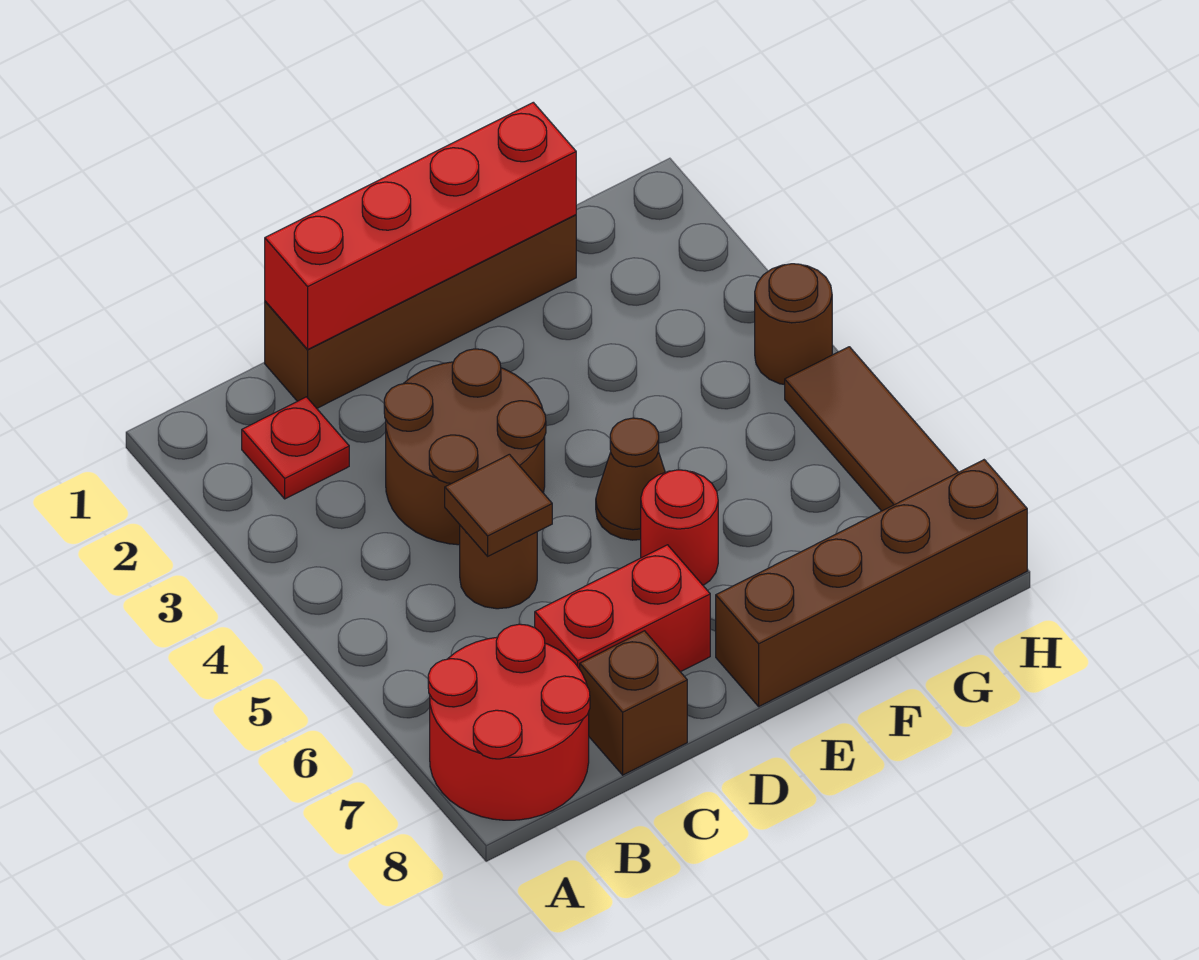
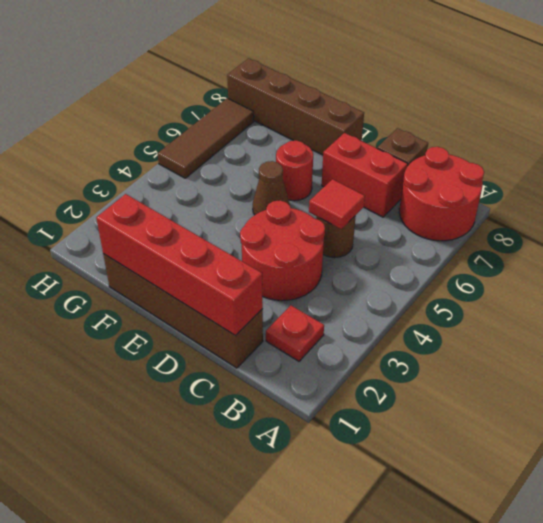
brown 2x2 round brick [384,349,546,545] -> red 2x2 round brick [240,201,325,301]
brown 1x1 tile [445,454,552,556] -> red 1x1 tile [309,179,365,229]
brown 1x1 round brick [755,264,832,385] -> none

